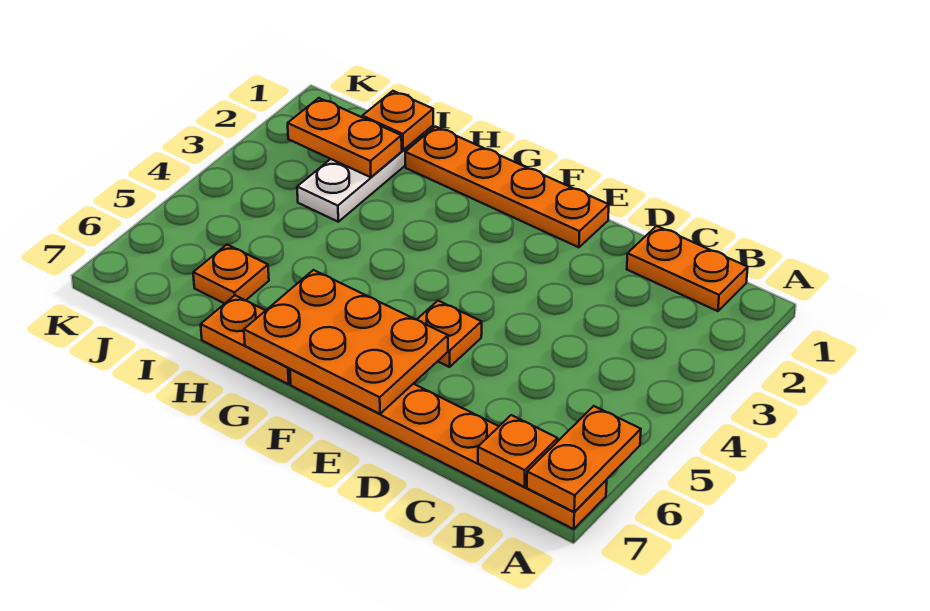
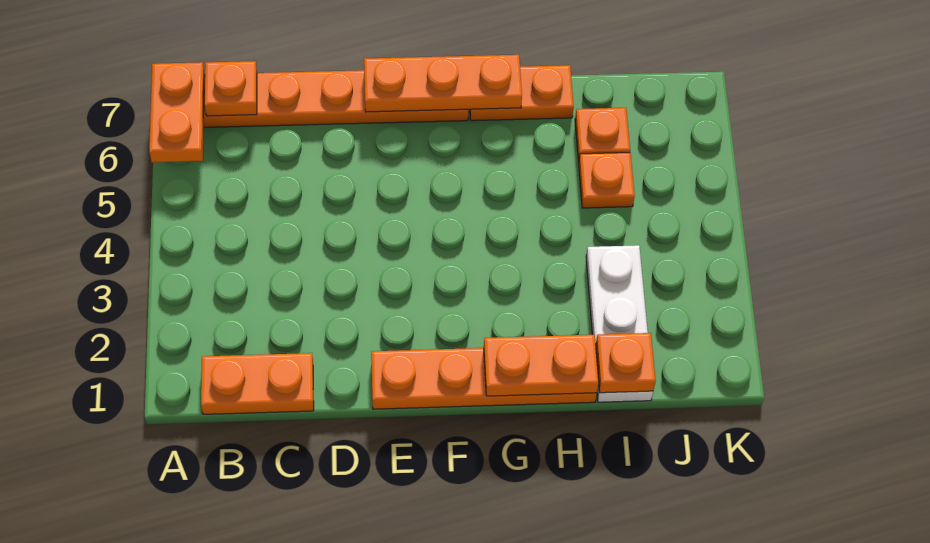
orange 1x1 plate [417,301,482,367] -> orange 1x1 plate moved to [579,153,635,208]
orange 2x3 plate [244,270,448,414] -> orange 1x3 plate [364,55,522,112]
orange 1x2 plate [288,98,402,177] -> orange 1x2 plate moved to [484,335,599,396]

